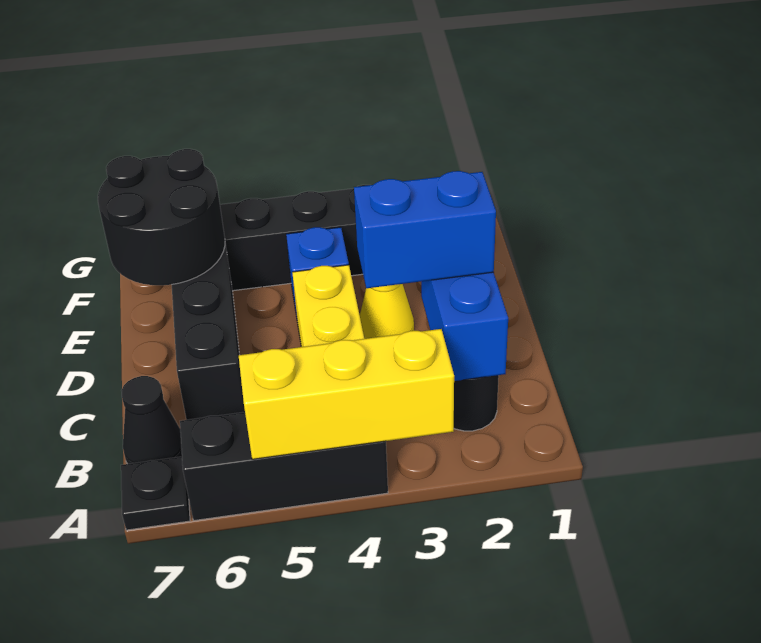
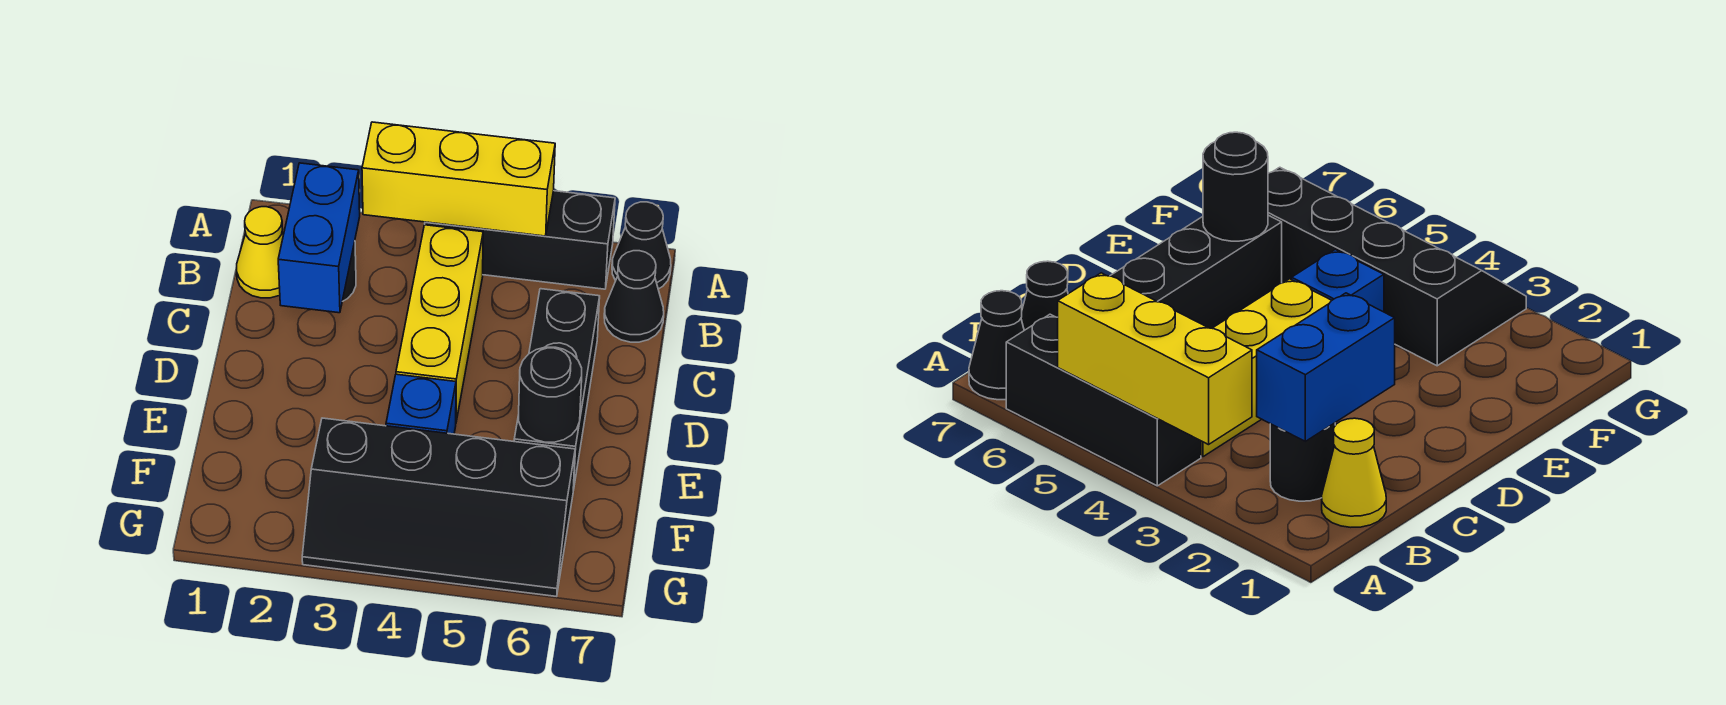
black 1x1 plate [121,457,190,530] -> black 1x1 cone [612,202,671,289]
blue 1x2 brick [354,171,496,288] -> none
yellow 1x1 cone [360,284,414,339] -> yellow 1x1 cone moved to [237,207,283,298]
black 2x2 round brick [98,149,225,285] -> black 1x1 round brick [519,347,582,442]

